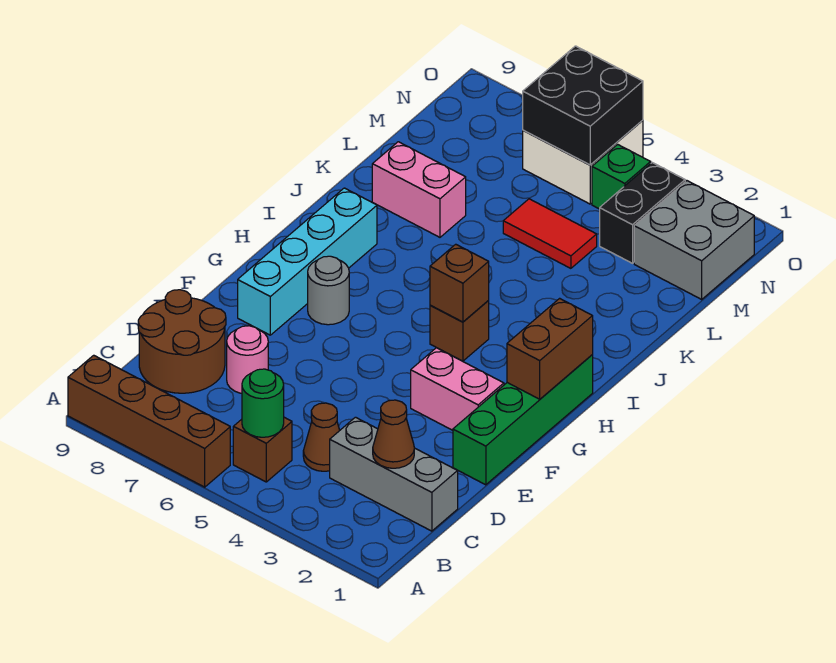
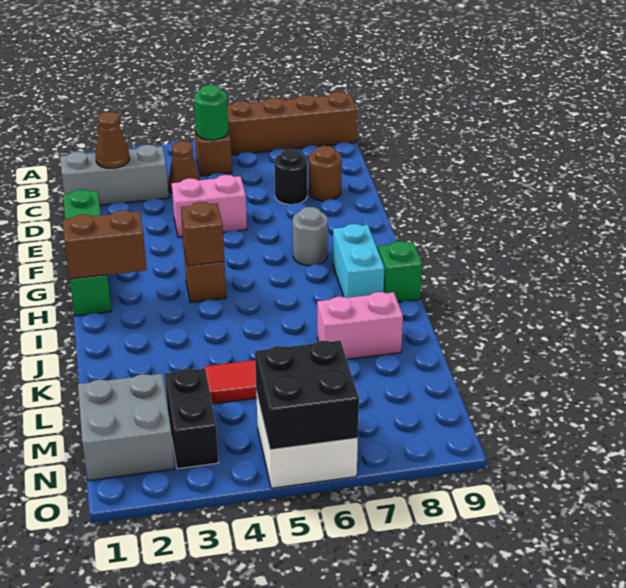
brown 2x2 round brick [138,290,226,393] -> brown 1x1 round brick [309,146,342,201]
pink 1x1 round brick [227,326,268,393] -> black 1x1 round brick [274,149,307,205]
pink 1x2 brick [411,348,504,430] -> pink 1x2 brick moved to [172,175,247,237]
cyan 1x4 brick [238,188,377,335] -> cyan 1x2 brick [333,224,385,298]
brown 1x2 brick [507,298,593,399] -> brown 1x2 brick turned to [63,210,147,279]
green 1x1 brick [592,144,651,209] -> green 1x1 brick moved to [378,241,422,302]

